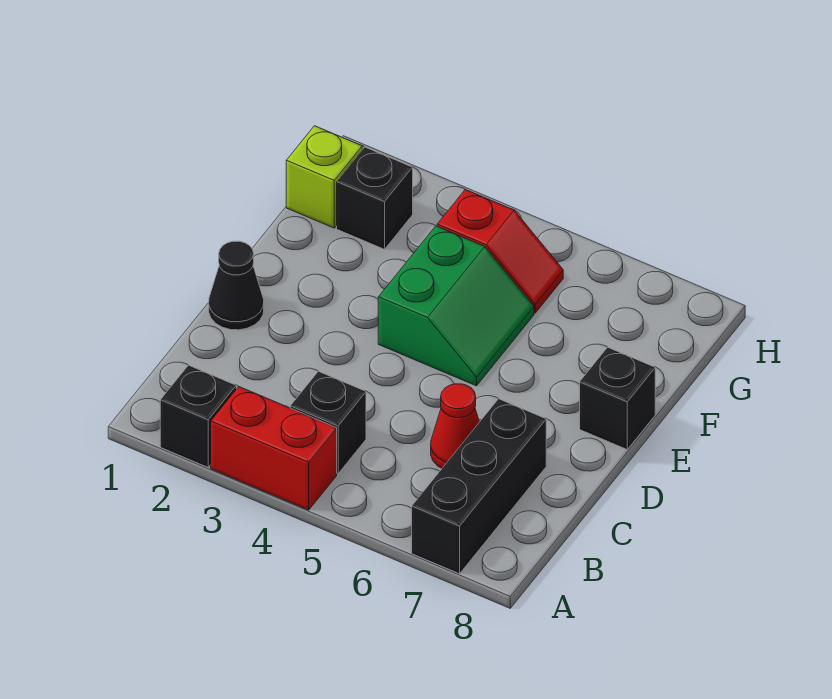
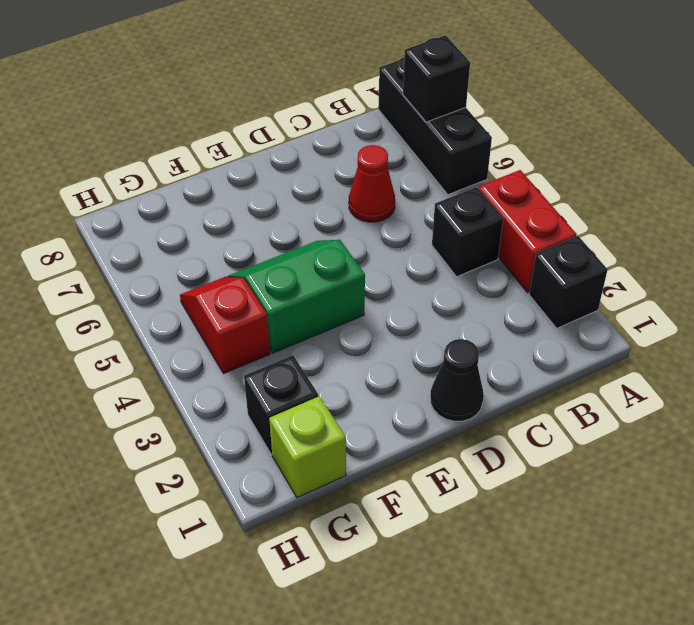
black 1x3 brick [412,399,546,574] -> black 1x3 brick turned to [378,57,492,195]
black 1x1 brick [580,347,655,449] -> black 1x1 brick moved to [403,35,470,122]

